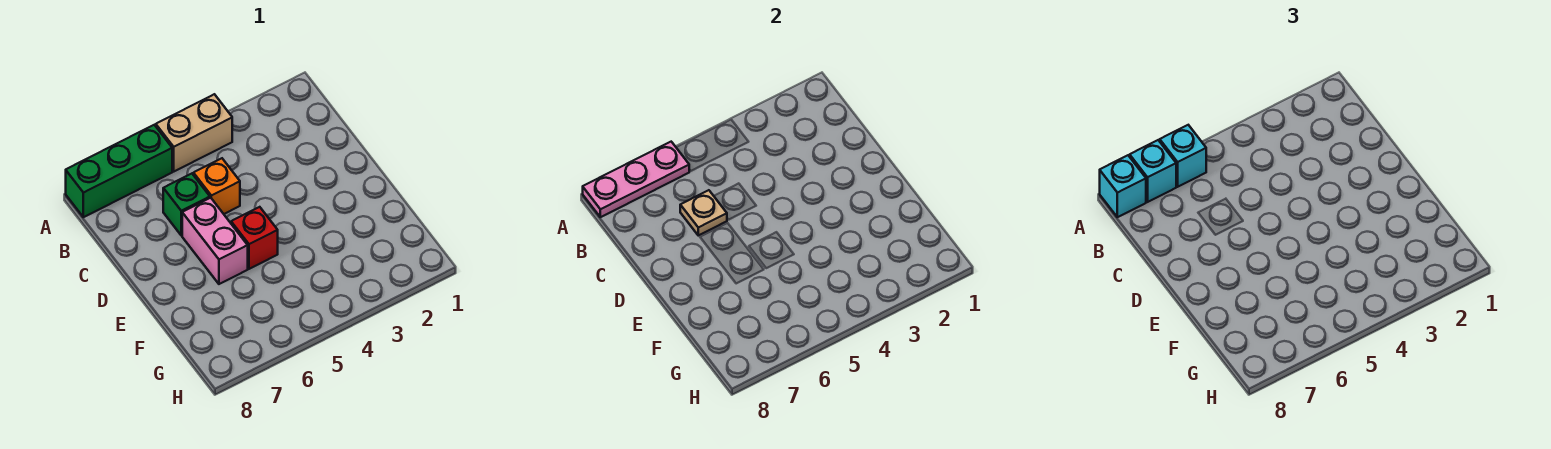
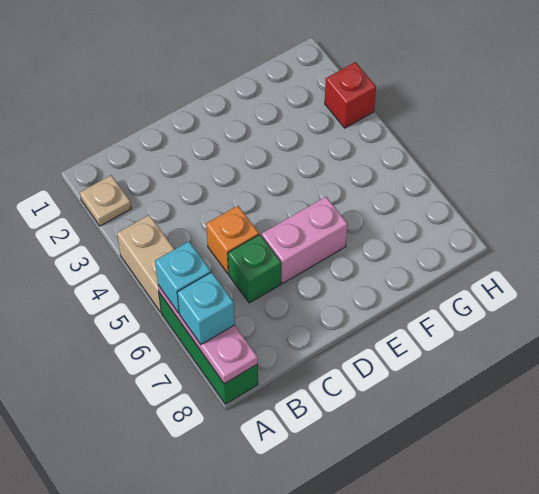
cyan 1x1 brick [1100,155,1146,217] -> none
tan 1x1 plate [680,190,727,235] -> tan 1x1 plate moved to [80,175,131,226]
red 1x1 brick [231,207,278,269] -> red 1x1 brick moved to [325,62,376,128]

